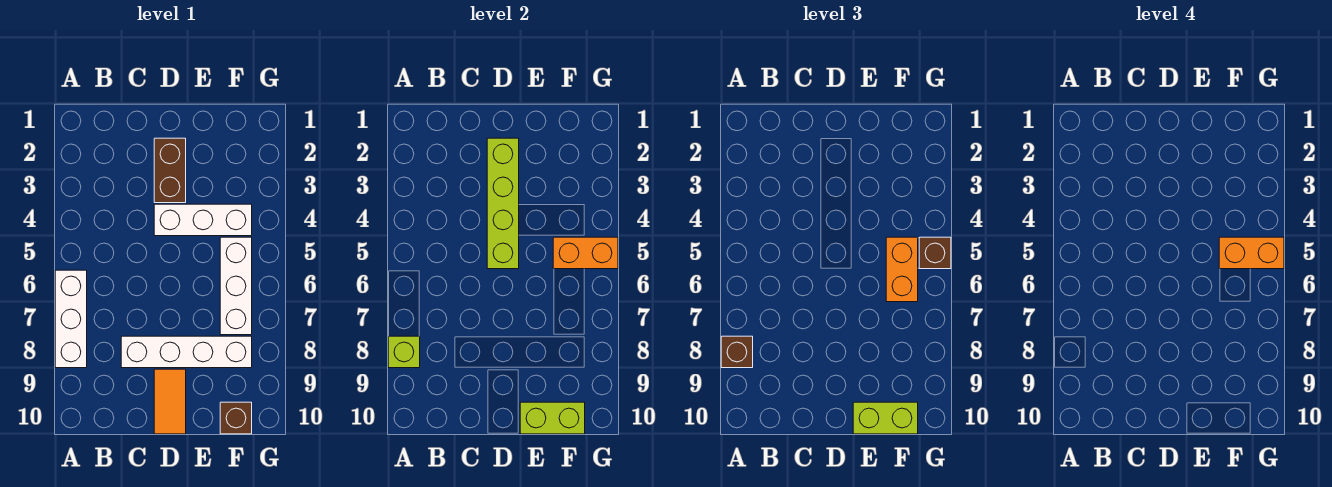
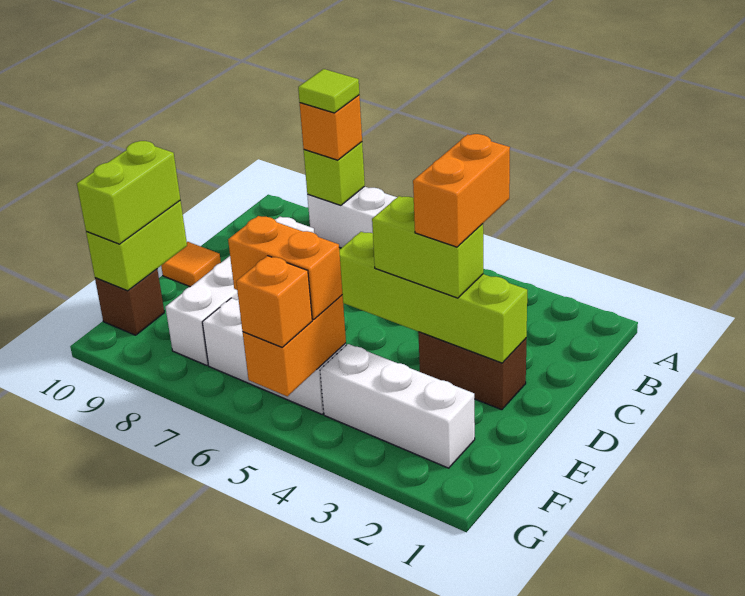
brown 1x1 brick [721,336,753,368] -> orange 1x1 brick [300,95,362,160]
none -> lime 1x1 tile [298,69,359,113]
none -> lime 1x2 brick [372,196,483,298]
white 1x3 brick [154,204,252,236] -> white 1x3 brick turned to [320,344,475,468]
orange 1x2 tile [154,369,186,434] -> orange 1x1 tile [161,242,221,287]
orange 1x2 brick [1219,237,1284,269] -> orange 1x2 brick moved to [413,134,510,247]
brown 1x1 brick [919,237,951,269] -> orange 1x1 brick [236,256,312,347]

